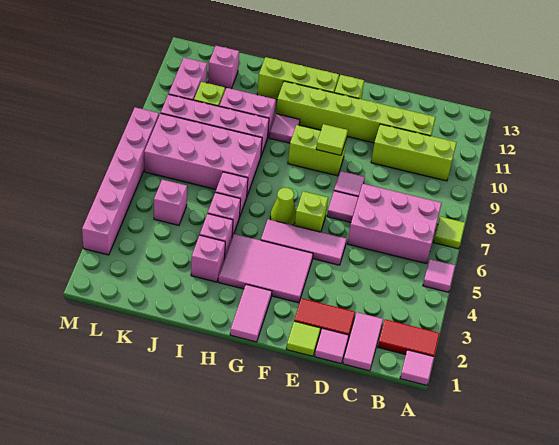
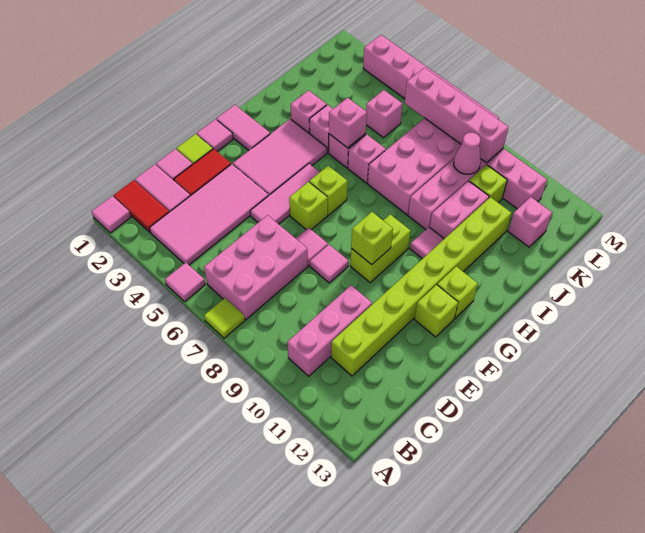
red 1x2 tile [378,319,440,356] -> red 1x2 tile turned to [114,180,169,233]
none -> pink 2x4 tile [150,164,269,265]
lime 1x3 brick [371,124,457,181] -> pink 1x3 brick [287,285,372,376]
lime 1x6 brick [276,81,435,143] -> lime 1x8 brick [331,197,511,376]
none -> pink 1x1 tile [197,119,233,151]
lime 1x1 tile [316,124,348,155] -> lime 1x1 brick [351,212,393,265]
lime 1x1 cone [270,188,296,225] -> lime 1x1 brick [309,166,347,215]
lime 1x3 brick [257,57,339,100] -> lime 1x1 brick [437,266,478,318]
none -> pink 1x1 brick [329,98,367,148]
none -> pink 1x1 cone [454,133,481,174]
none -> pink 1x4 brick [405,68,508,163]

